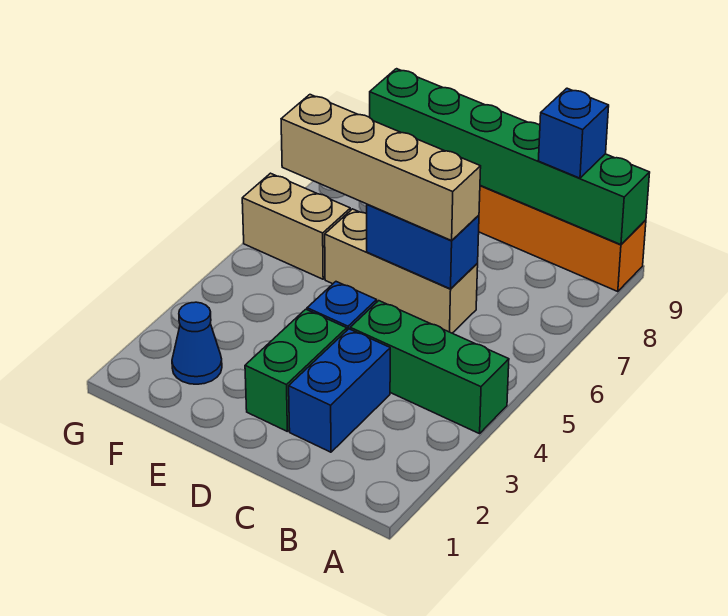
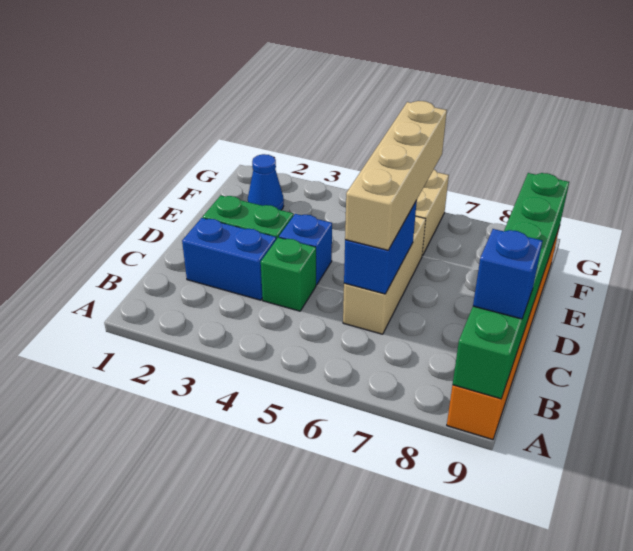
green 1x3 brick [350,301,509,434] -> green 1x1 brick [261,237,316,311]

